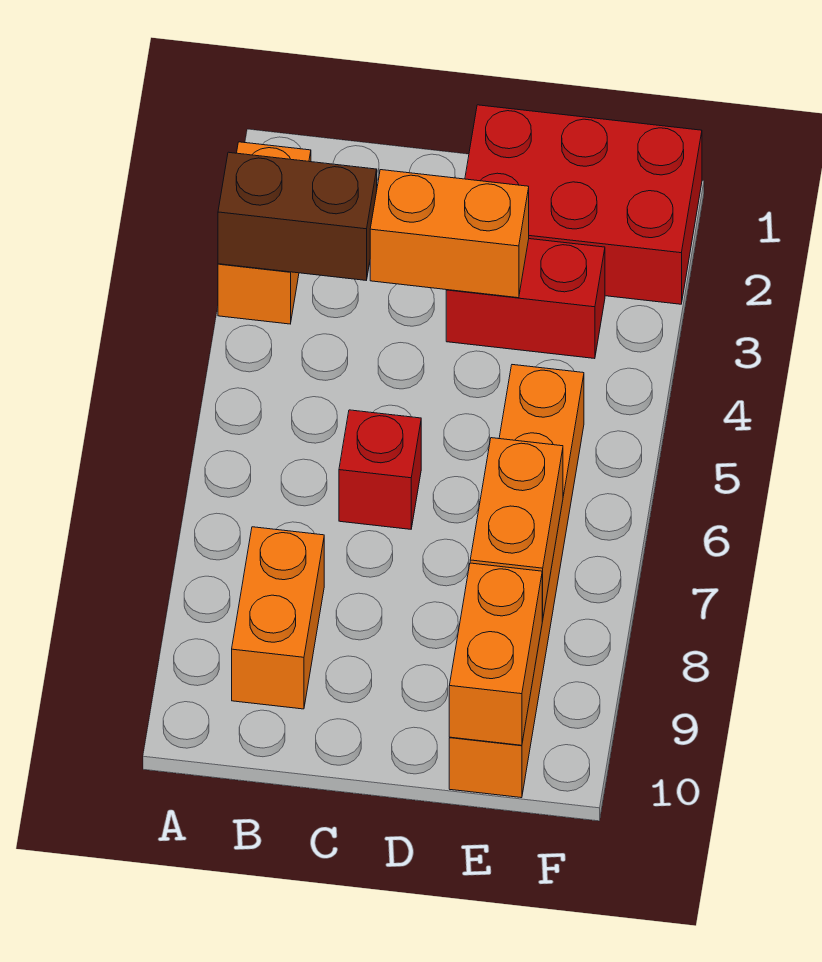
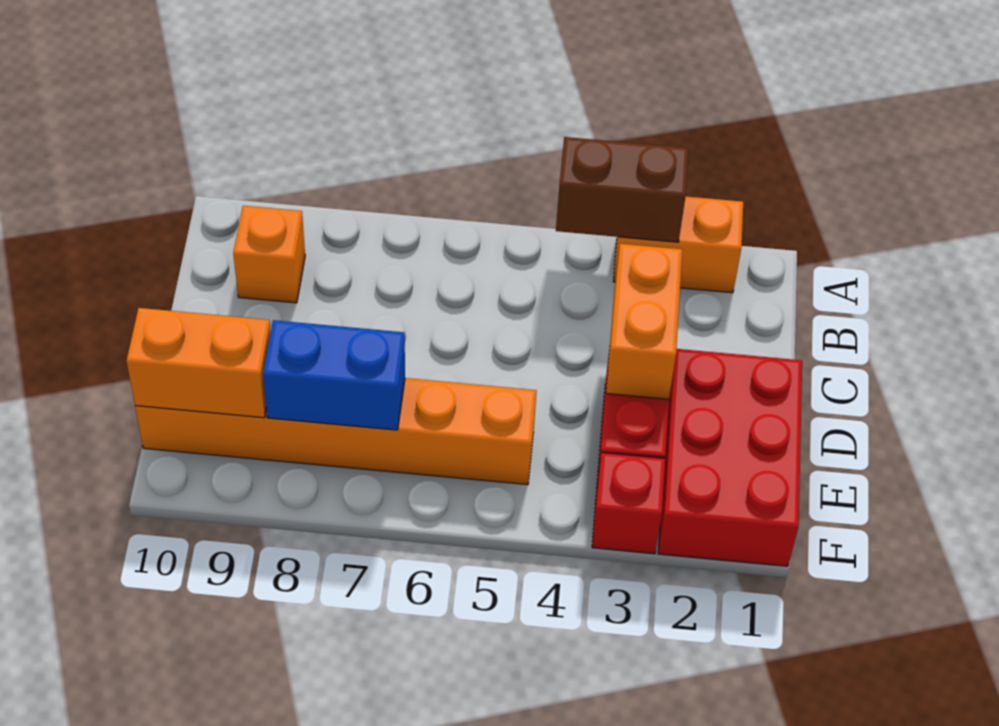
brown 1x2 brick [218,152,377,280] -> brown 1x2 brick turned to [556,137,688,242]
orange 1x2 brick [232,527,324,709] -> orange 1x1 brick [233,206,305,303]
red 1x1 brick [339,410,421,529] -> red 1x1 brick moved to [592,452,665,554]
orange 1x2 brick [470,438,563,620] -> blue 1x2 brick [263,320,405,430]

